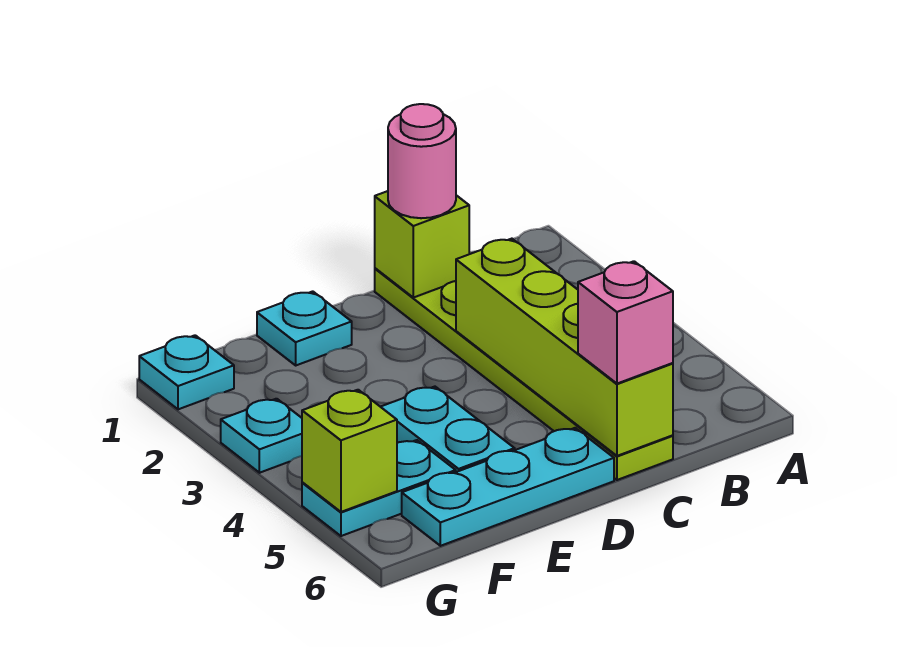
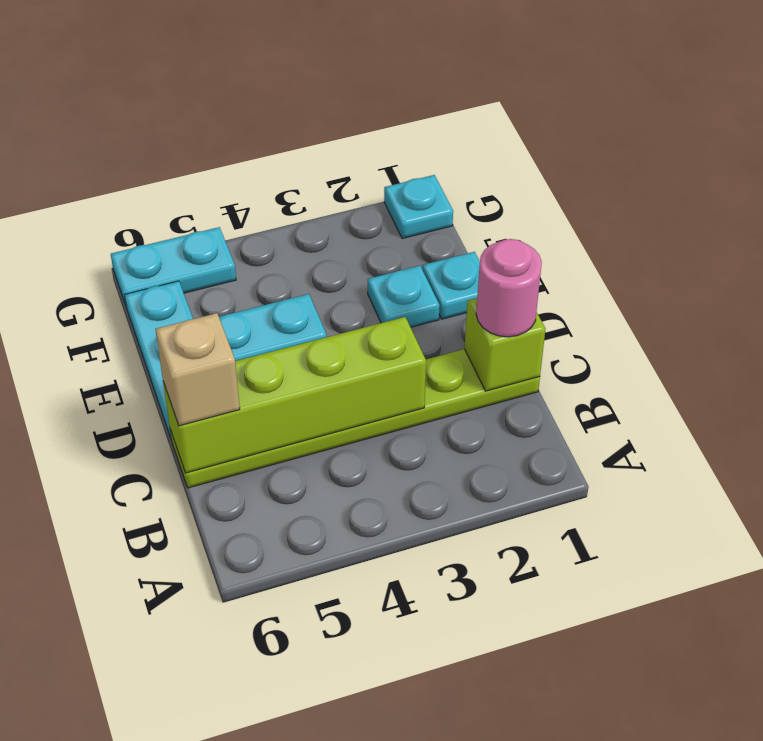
pink 1x1 brick [578,261,673,384] -> tan 1x1 brick [155,313,240,426]
cyan 1x2 plate [302,440,456,536] -> cyan 1x2 plate turned to [111,227,236,305]
cyan 1x1 plate [221,399,302,473] -> cyan 1x1 plate moved to [368,266,440,327]
lime 1x1 brick [302,390,397,512] -> none

